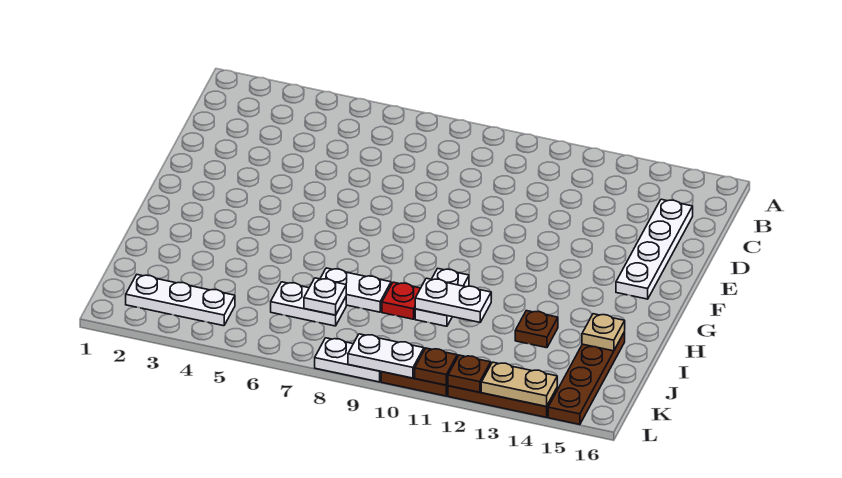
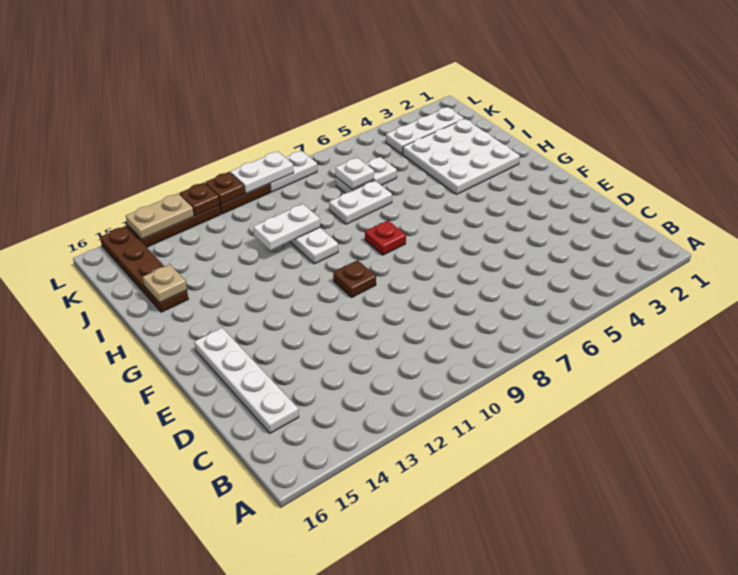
none -> white 3x3 plate [403,119,520,194]
red 1x1 plate [382,282,421,319] -> red 1x1 plate moved to [365,220,406,255]
brown 1x1 plate [515,311,558,348] -> brown 1x1 plate moved to [333,260,376,297]

